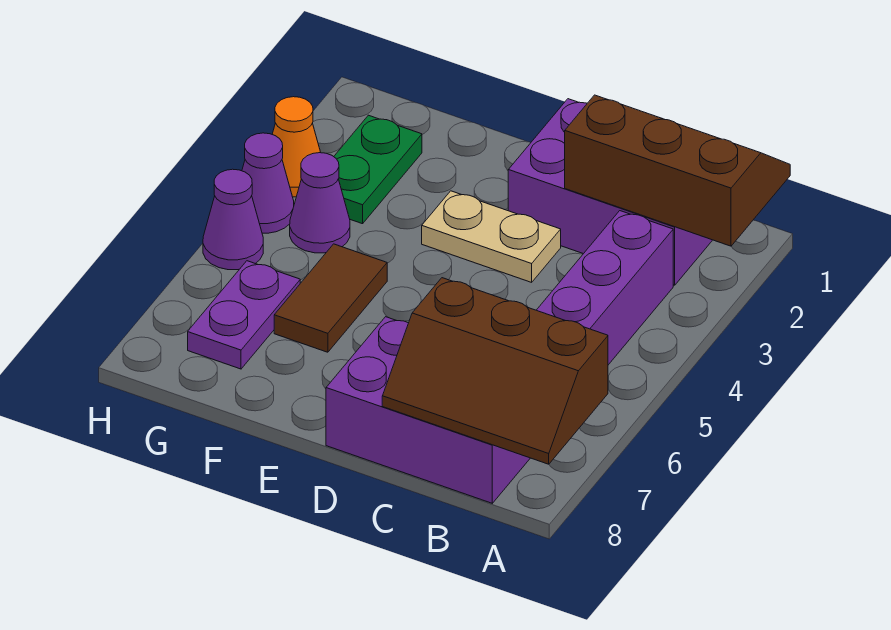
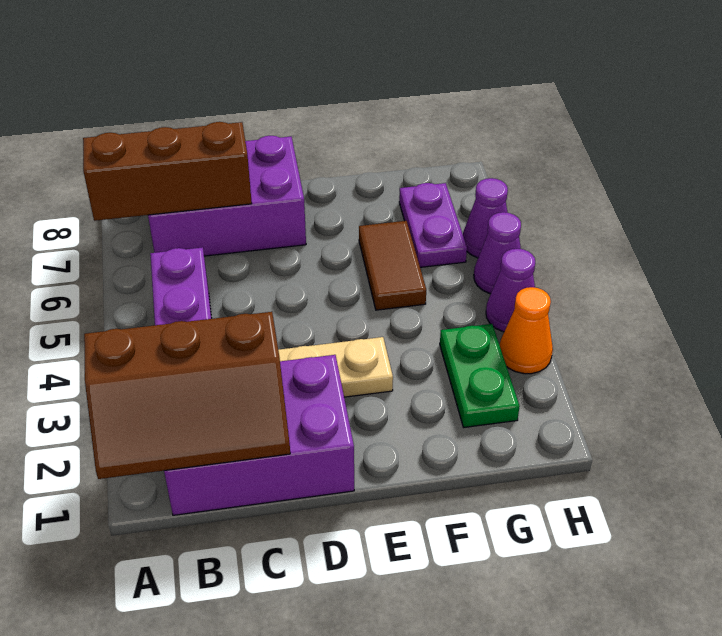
purple 1x1 cone [290,153,350,253] -> purple 1x1 cone moved to [463,178,508,258]

